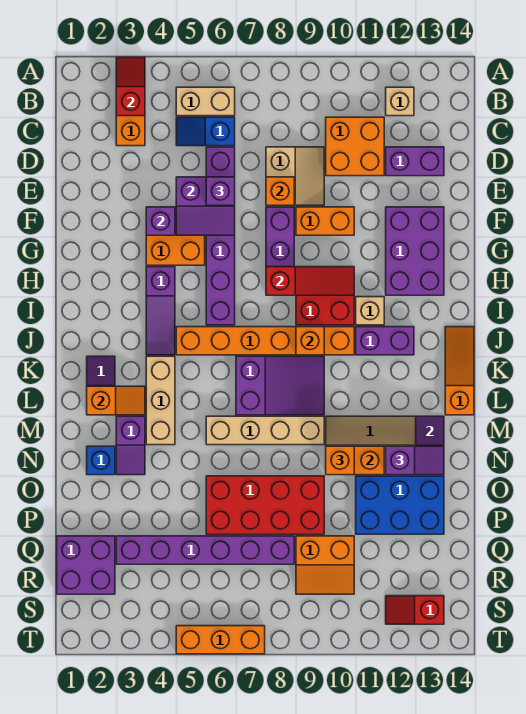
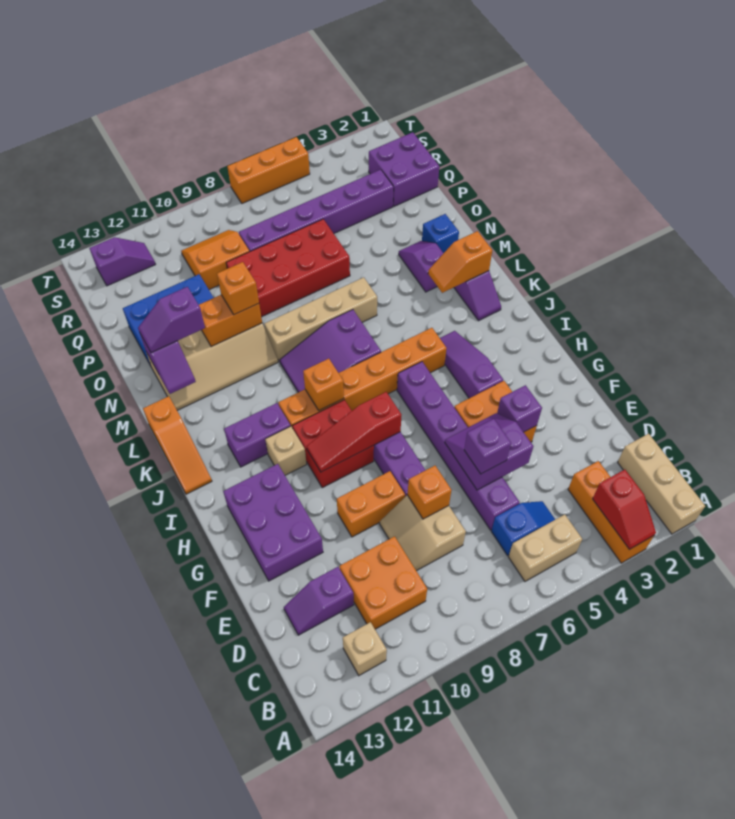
purple 1x2 brick [386,147,444,176] -> purple 1x2 slope [284,567,354,635]
tan 1x3 brick [146,356,175,445] -> tan 1x3 brick moved to [618,434,705,534]
red 1x2 slope [386,596,444,624] -> purple 1x2 slope [89,237,156,286]

